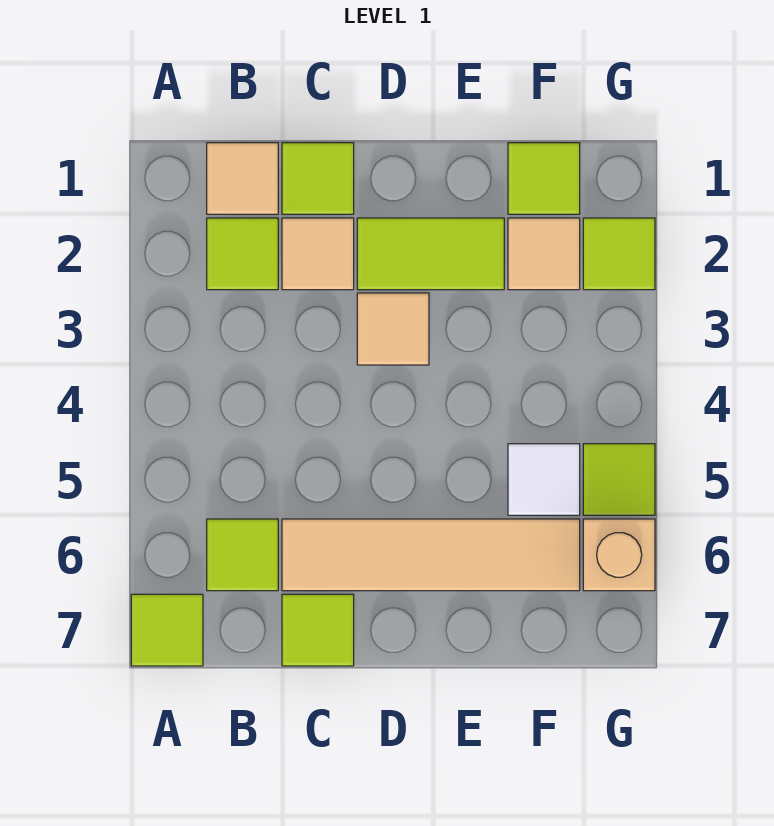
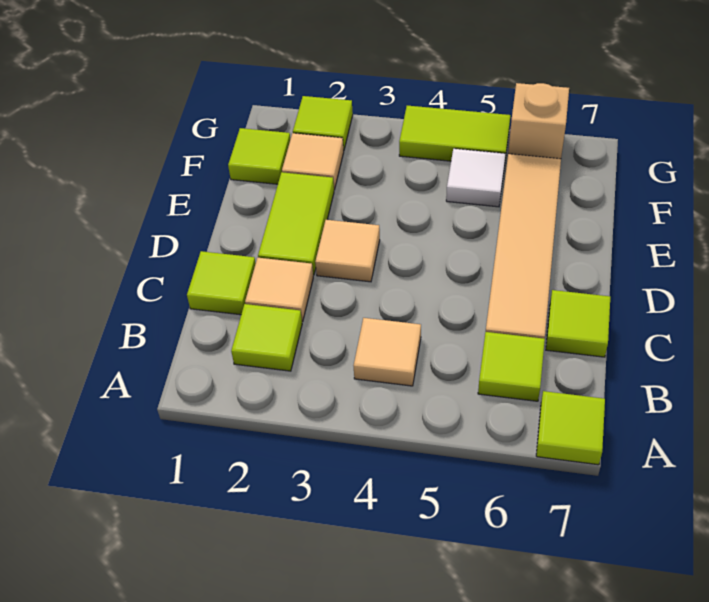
tan 1x1 tile [207,143,278,214] -> tan 1x1 tile moved to [354,318,421,386]
lime 1x1 tile [583,444,655,515] -> lime 1x2 tile [399,106,510,161]

